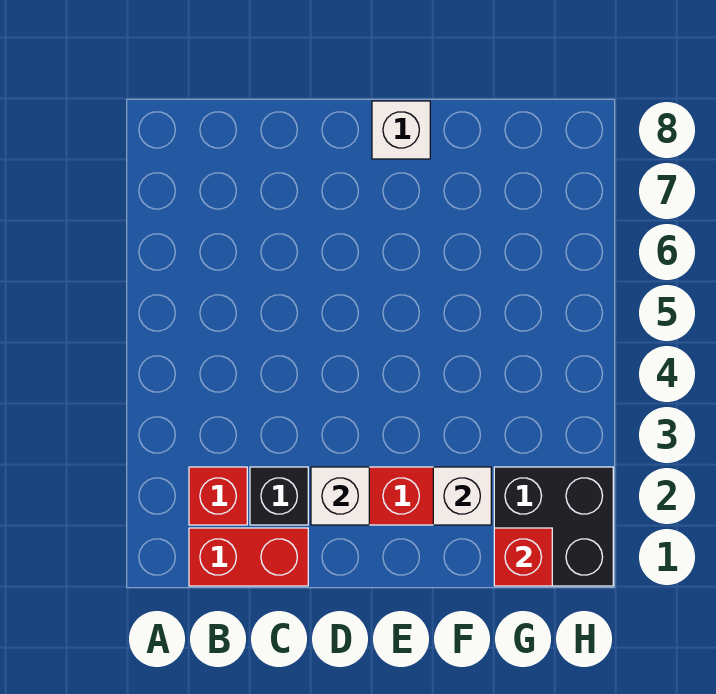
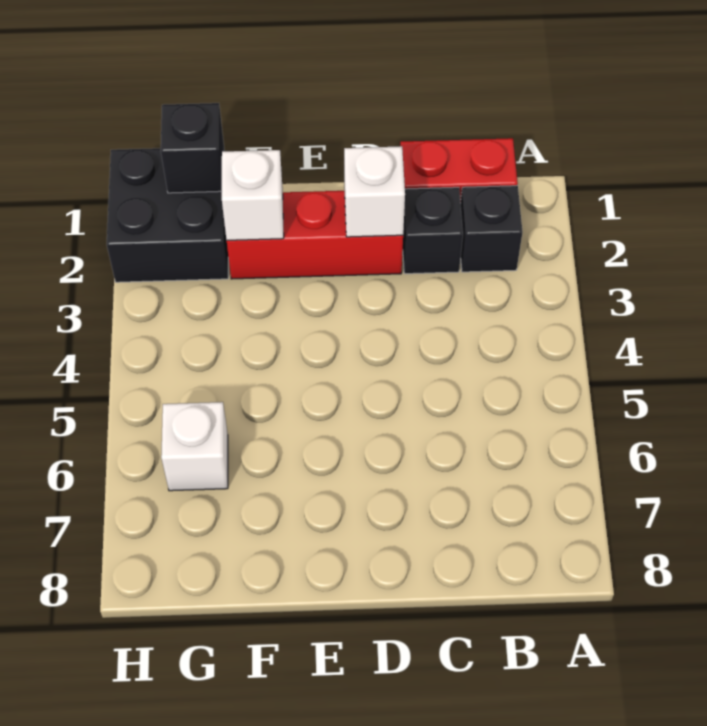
red 1x1 brick [189,467,247,525] -> black 1x1 brick [461,186,523,272]
white 1x1 brick [372,101,430,159] -> white 1x1 brick moved to [161,402,228,491]
red 1x1 brick [494,528,552,586] -> black 1x1 brick [161,103,224,193]

